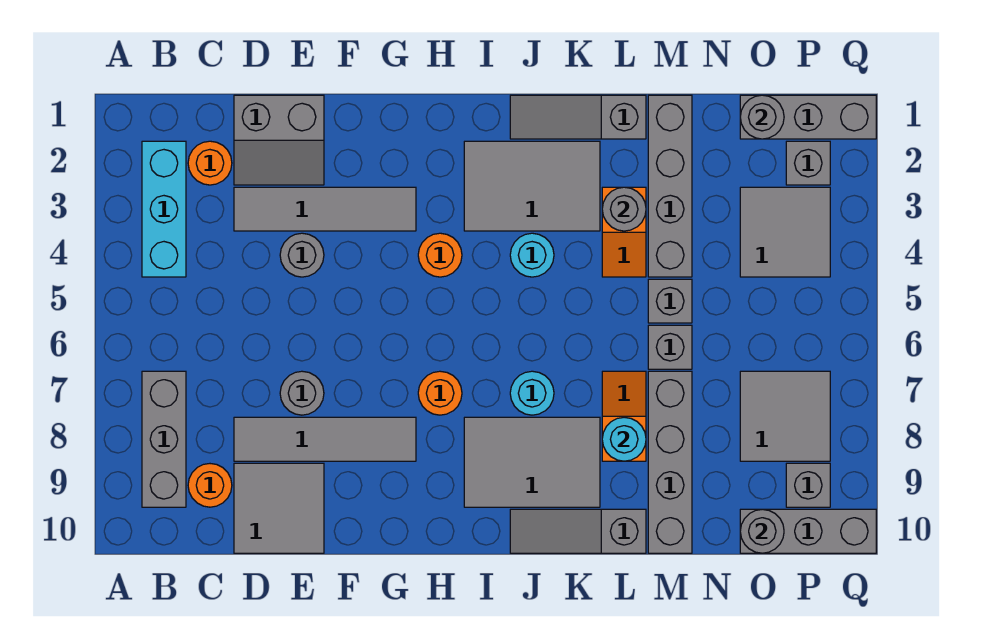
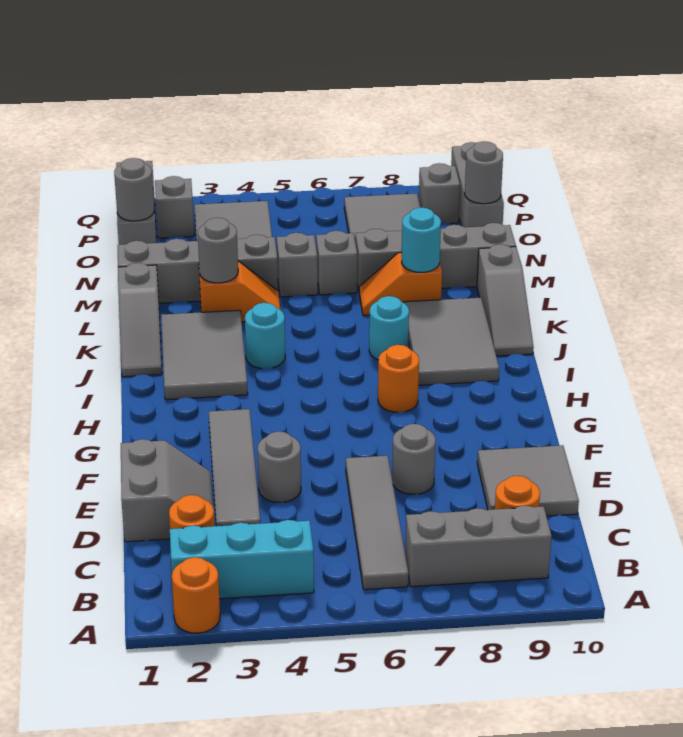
grey 1x4 tile [234,417,416,461] -> grey 1x4 tile moved to [346,456,408,590]
orange 1x1 round brick [418,233,462,277] -> orange 1x1 round brick moved to [172,557,220,633]

